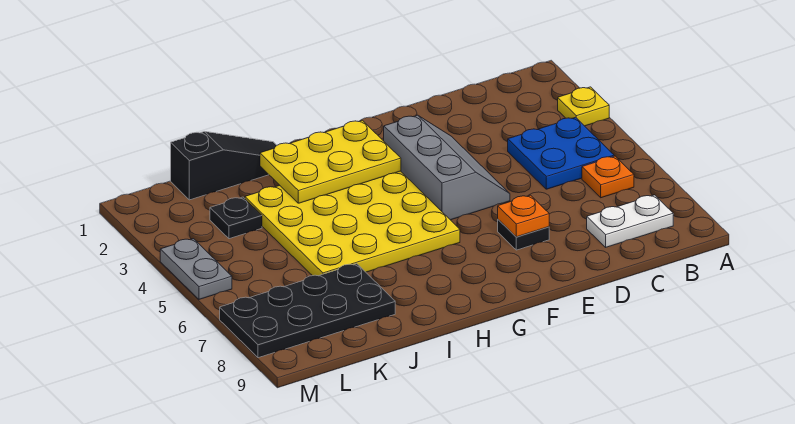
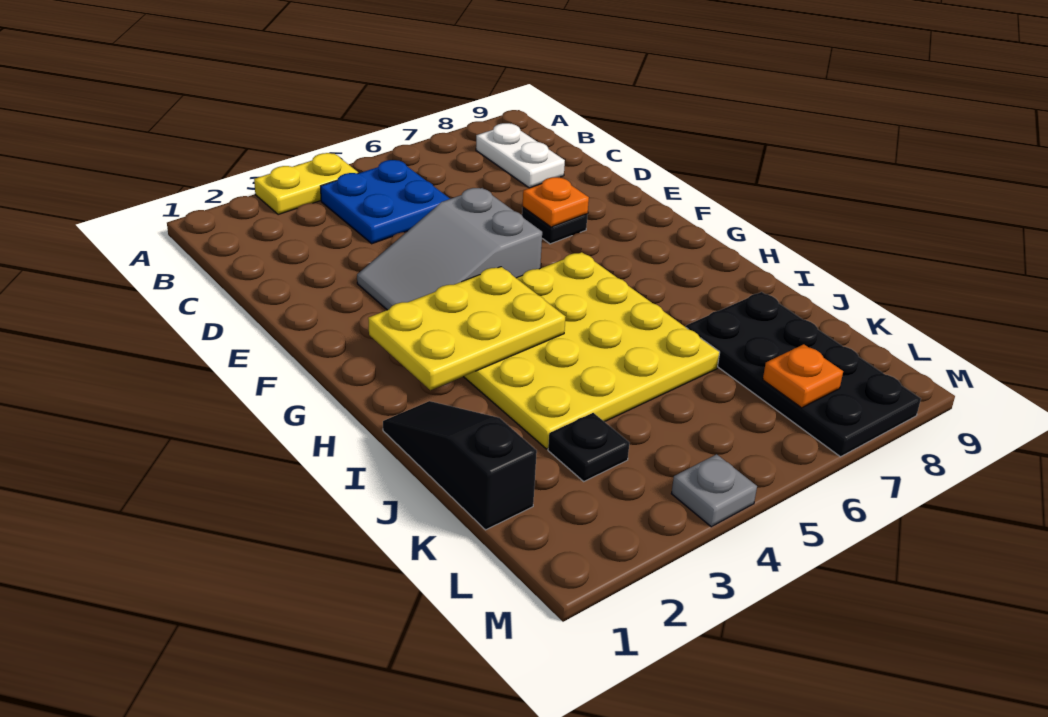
yellow 1x1 plate [558,87,609,126] -> yellow 1x2 plate [254,153,358,215]
orange 1x1 plate [582,156,634,198] -> orange 1x1 plate moved to [763,344,843,408]
grey 2x3 slope [384,115,510,220] -> grey 2x3 slope turned to [357,188,542,310]
yellow 2x3 plate [260,120,401,203] -> yellow 2x3 plate turned to [368,267,565,390]
grey 1x2 plate [160,239,232,299] -> grey 1x1 plate [671,454,757,527]

